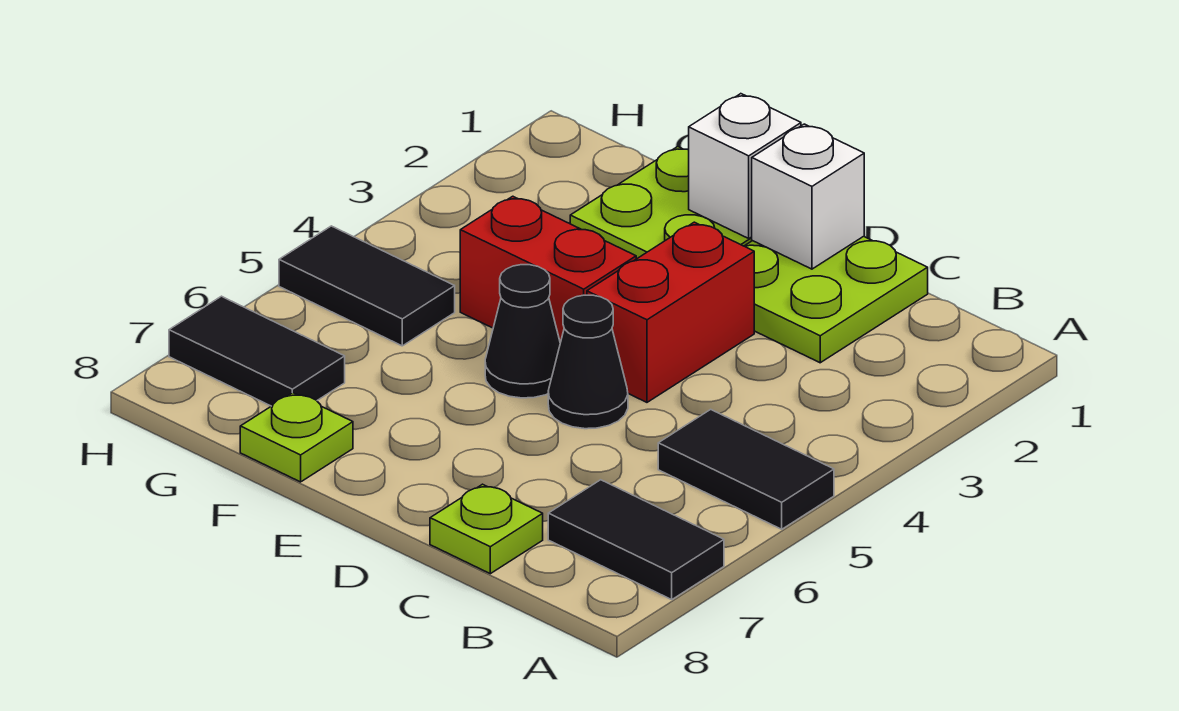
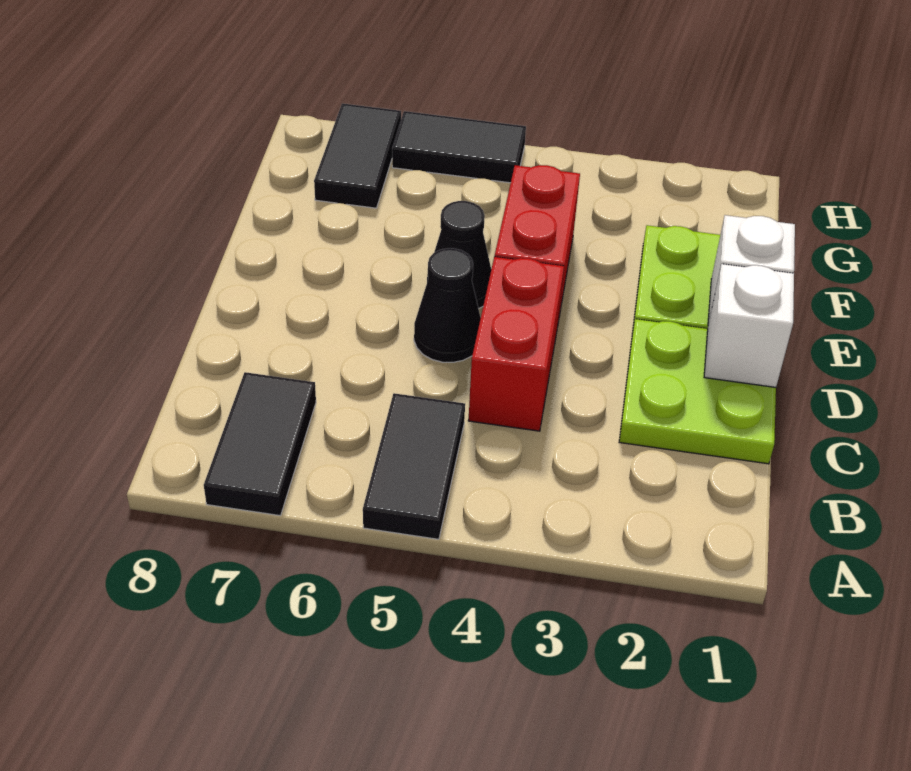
lime 1x1 plate [430,484,543,574] -> none
red 1x2 brick [587,222,754,402] -> red 1x2 brick turned to [468,257,564,431]
lime 1x1 plate [240,393,353,482] -> none
black 1x2 tile [279,226,455,346] -> black 1x2 tile turned to [392,111,526,183]

